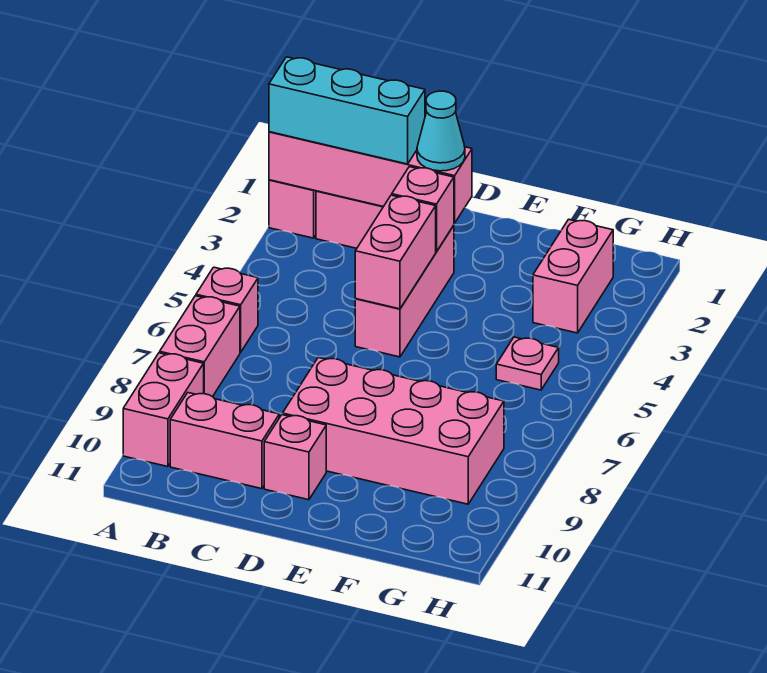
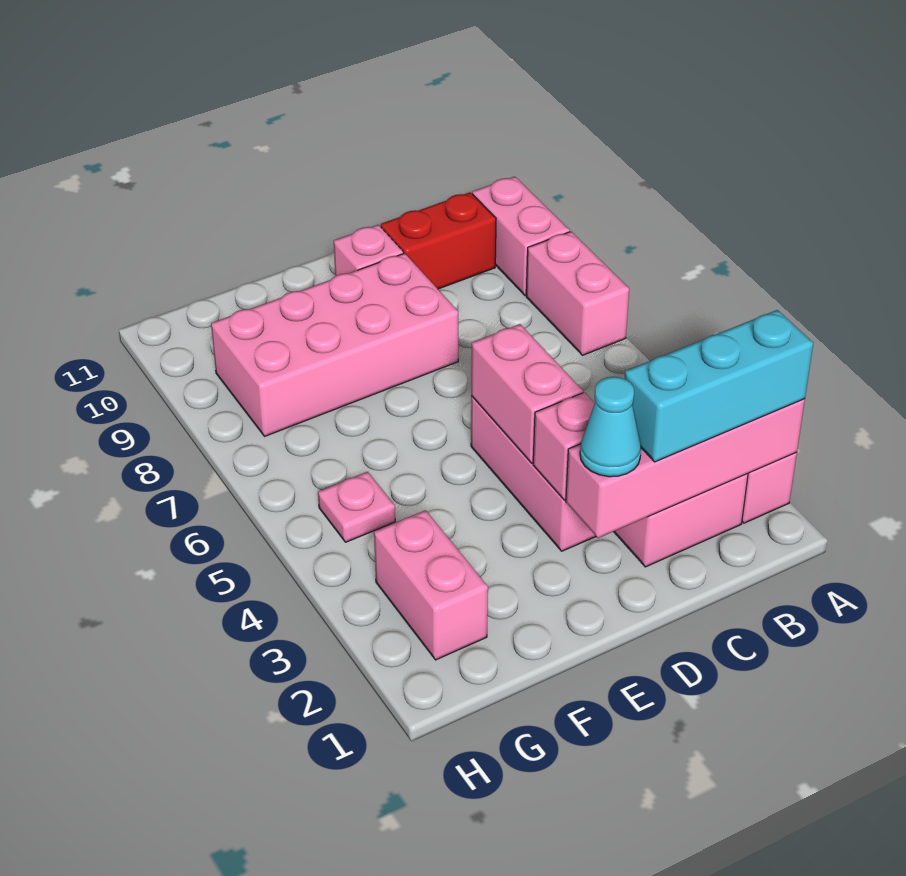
pink 1x1 brick [196,267,258,352] -> none
pink 1x2 brick [170,393,279,489] -> red 1x2 brick [381,192,496,289]

